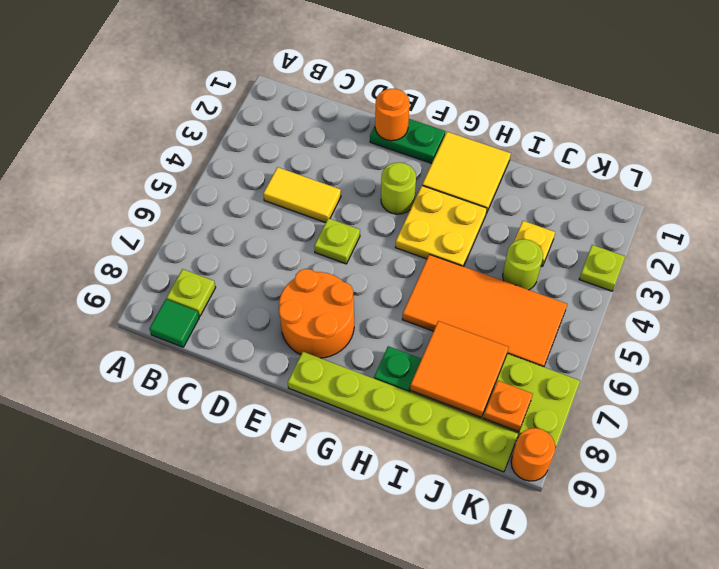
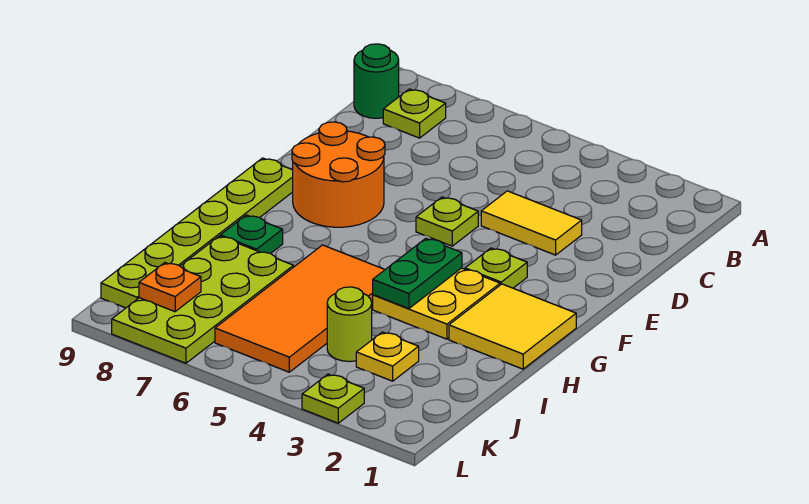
green 1x1 tile [149,299,199,347] -> green 1x1 round brick [354,44,399,118]
yellow 1x2 tile [263,167,341,223] -> yellow 1x2 tile turned to [481,191,582,255]
green 1x2 plate [370,119,445,164] -> green 1x2 plate moved to [373,239,462,309]
orange 1x1 round brick [375,89,410,141] -> none
lime 1x1 round brick [381,162,416,214] -> lime 1x1 plate [465,248,527,288]
orange 2x2 tile [410,321,509,418] -> none
orange 1x1 round brick [511,428,555,481] -> none

